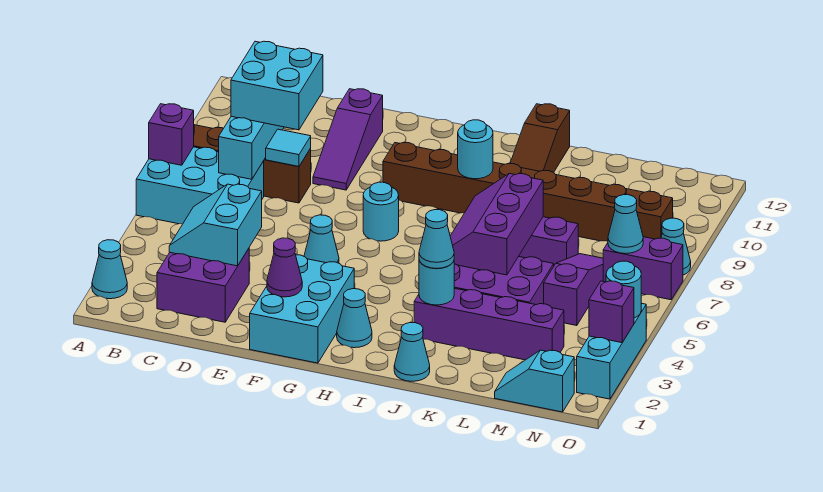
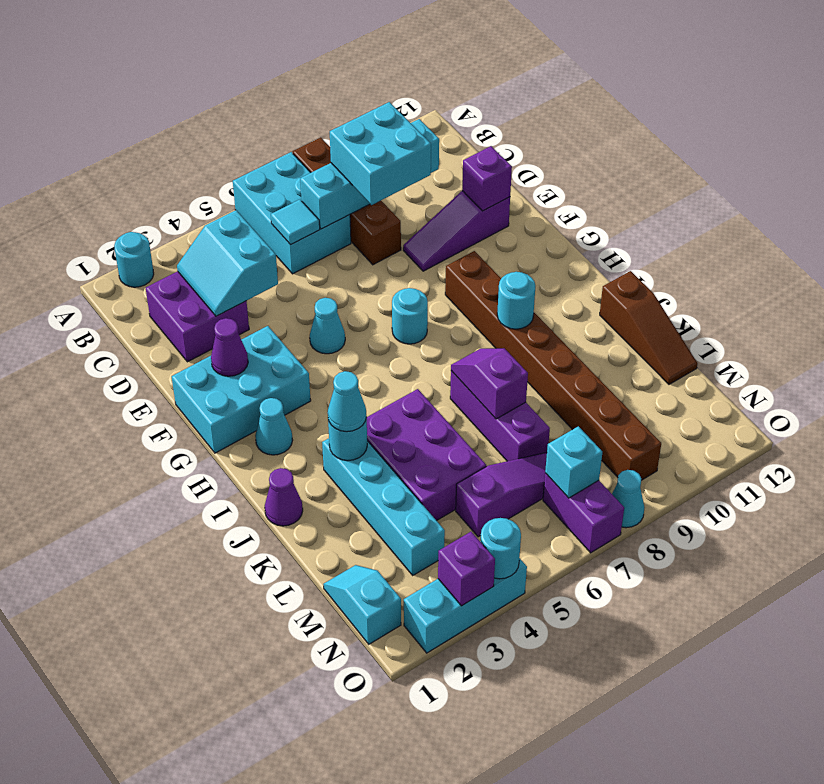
cyan 1x1 cone [92,240,127,299] -> cyan 1x1 round brick [114,232,154,287]
purple 1x1 brick [149,104,194,165] -> purple 1x1 brick moved to [462,146,512,211]
cyan 2x2 slope [169,184,262,266] -> cyan 2x2 slope turned to [177,210,278,316]
cyan 1x1 tile [266,129,311,167] -> cyan 1x1 tile moved to [271,199,320,245]
cyan 1x1 cone [394,323,430,381] -> purple 1x1 cone [265,468,303,526]
purple 1x4 brick [414,288,564,360] -> cyan 1x4 brick [322,438,445,575]
purple 2x3 slope [450,173,543,275] -> purple 1x2 slope [451,348,528,419]
brown 1x3 slope [510,104,570,172] -> brown 1x3 slope turned to [600,271,697,384]
cyan 1x1 cone [608,195,643,254] -> cyan 1x1 brick [545,426,602,498]

